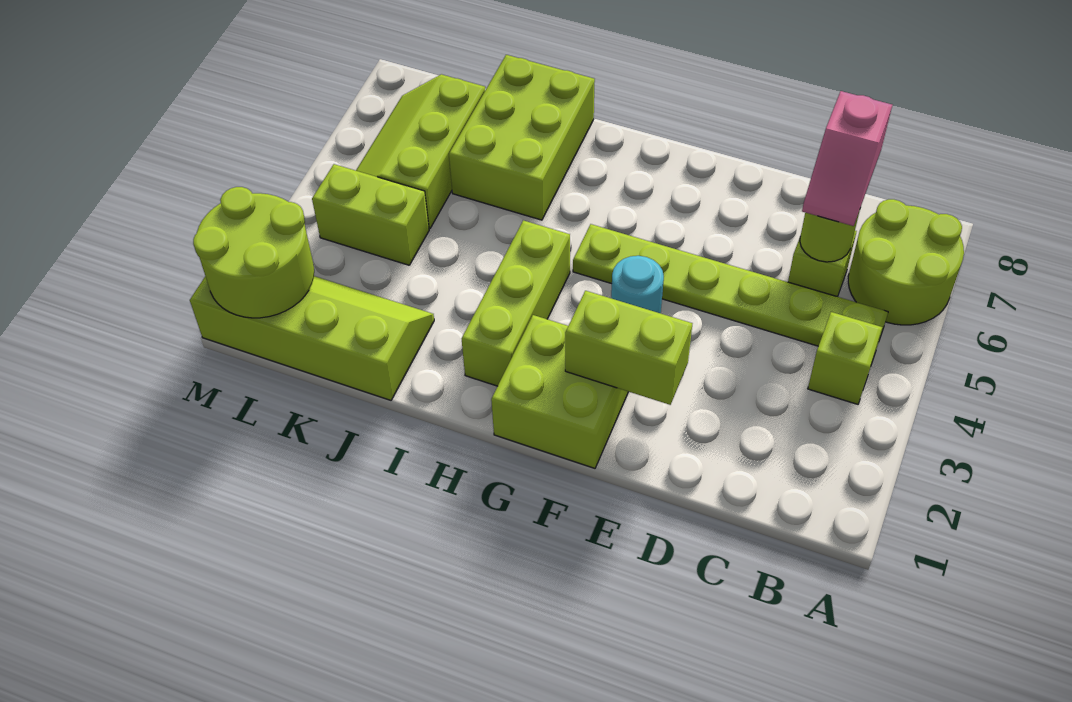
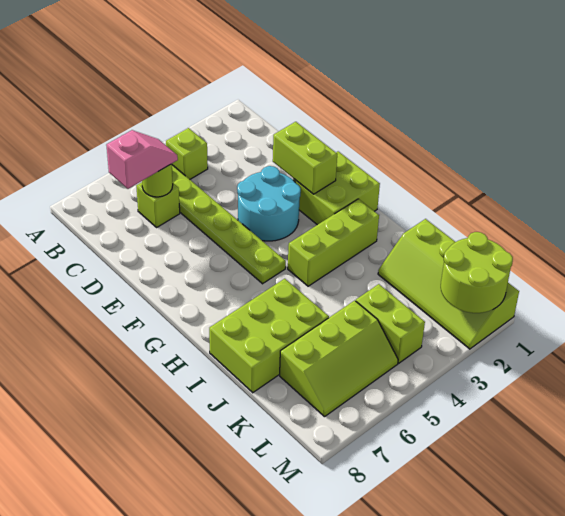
lime 2x2 round brick [848,199,964,325] -> none
cyan 1x1 round brick [611,256,664,313] -> cyan 2x2 round brick [237,166,301,241]

